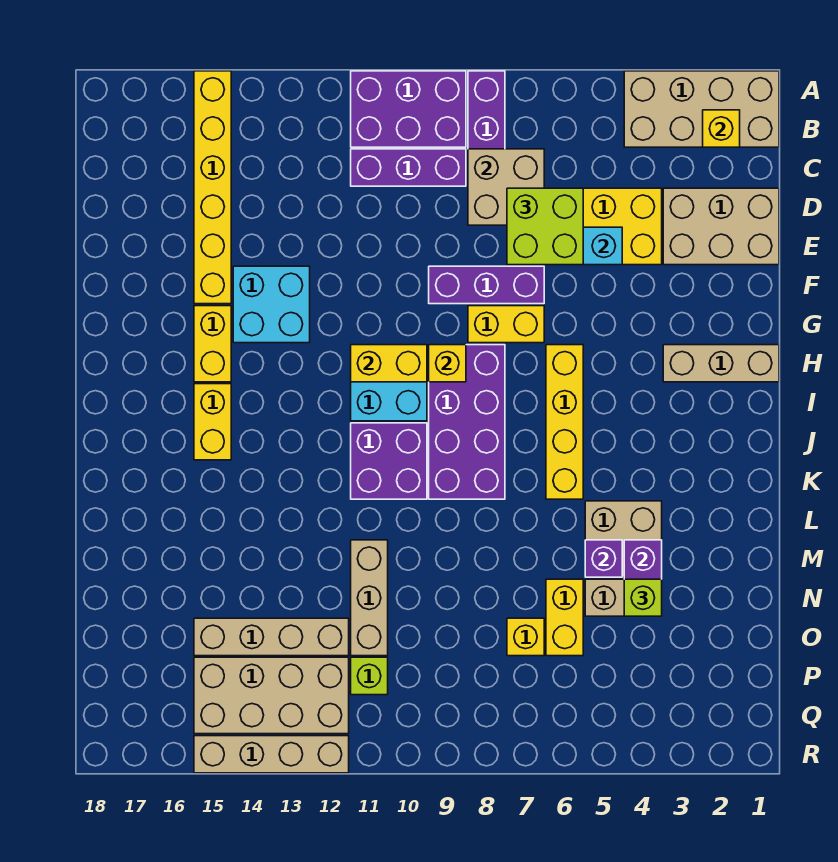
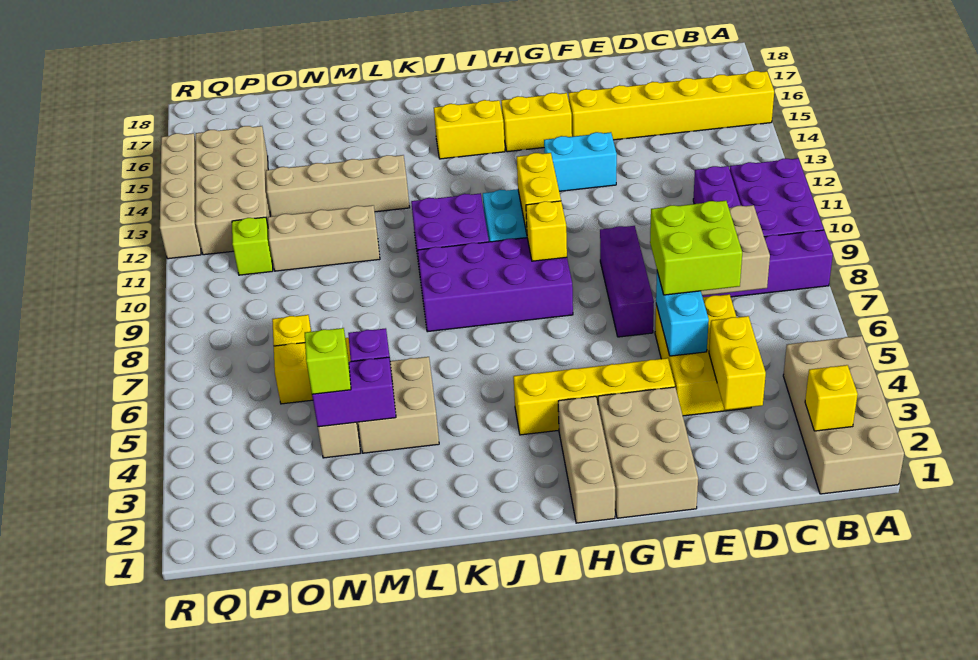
tan 2x3 brick [663,188,779,265] -> tan 2x3 brick moved to [598,387,698,518]
cyan 2x2 brick [233,266,310,343] -> cyan 1x2 brick [544,132,617,191]
yellow 1x2 brick [468,306,544,343] -> yellow 1x2 brick moved to [709,316,766,410]
yellow 1x4 brick [546,345,583,499] -> yellow 1x4 brick moved to [513,358,675,435]
tan 1x4 brick [194,618,349,656] -> tan 1x4 brick turned to [266,155,410,217]

